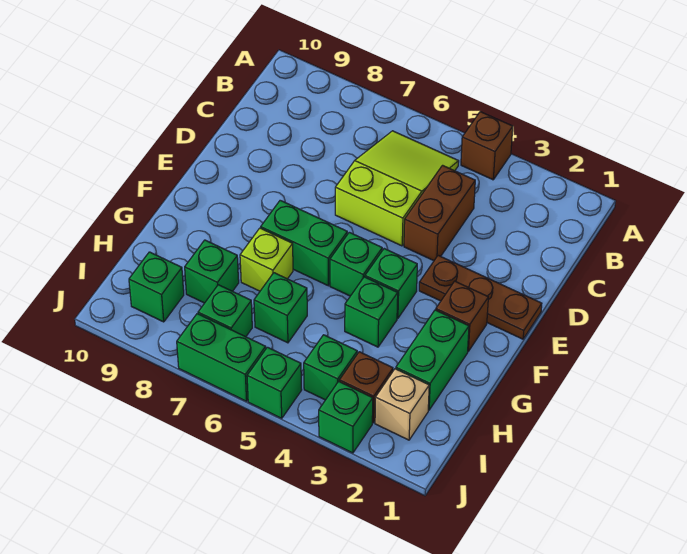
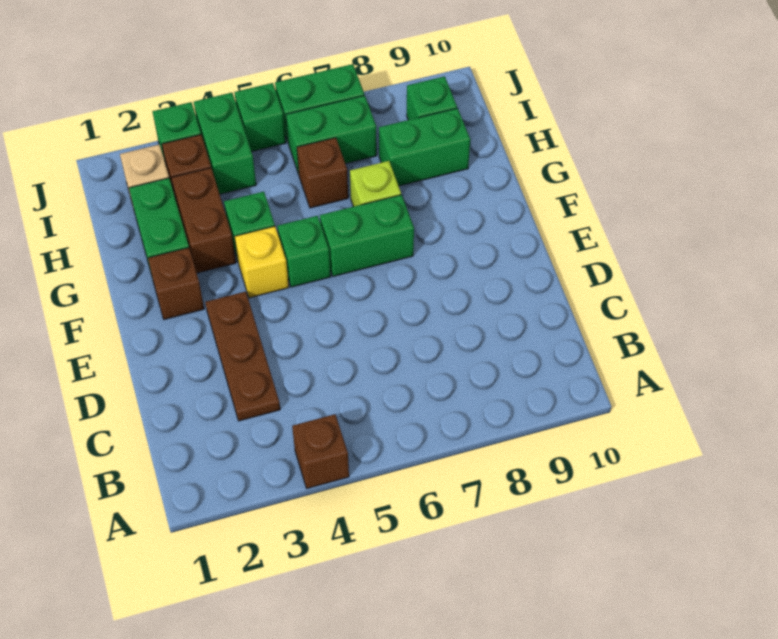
lime 2x3 slope [335,131,459,246] -> none
brown 1x2 brick [404,165,475,261] -> brown 1x2 brick moved to [171,168,236,273]
brown 1x3 plate [419,255,542,339] -> brown 1x3 plate turned to [205,292,280,421]
green 1x1 brick [365,249,417,318] -> yellow 1x1 brick [235,226,289,298]
green 1x1 brick [254,273,307,343] -> brown 1x1 brick [297,138,348,208]
green 1x1 brick [185,240,239,303] -> green 1x2 brick [379,108,470,186]
green 1x1 brick [304,335,357,400] -> green 1x2 brick [194,93,256,194]
green 1x1 brick [198,285,252,337] -> green 1x2 brick [286,95,377,174]

